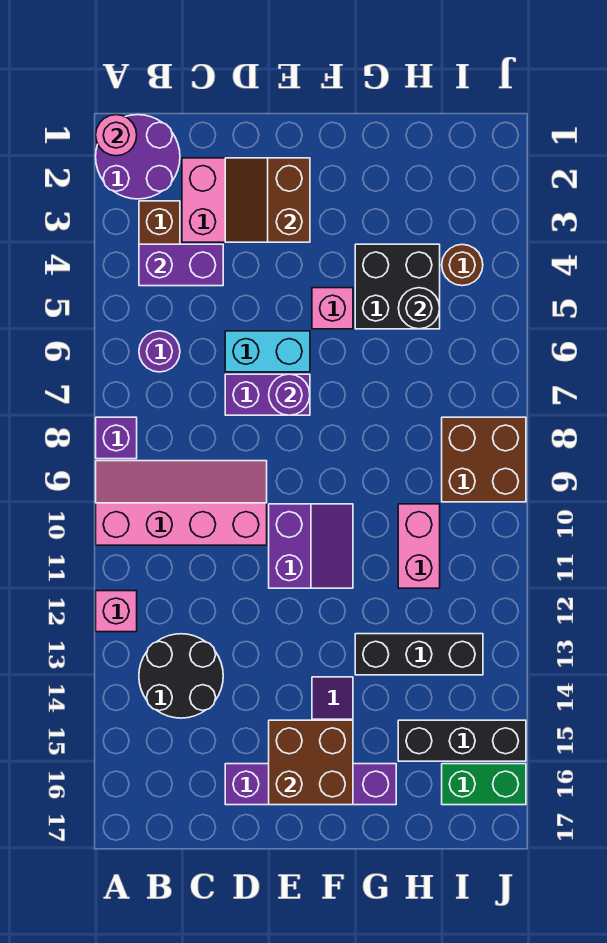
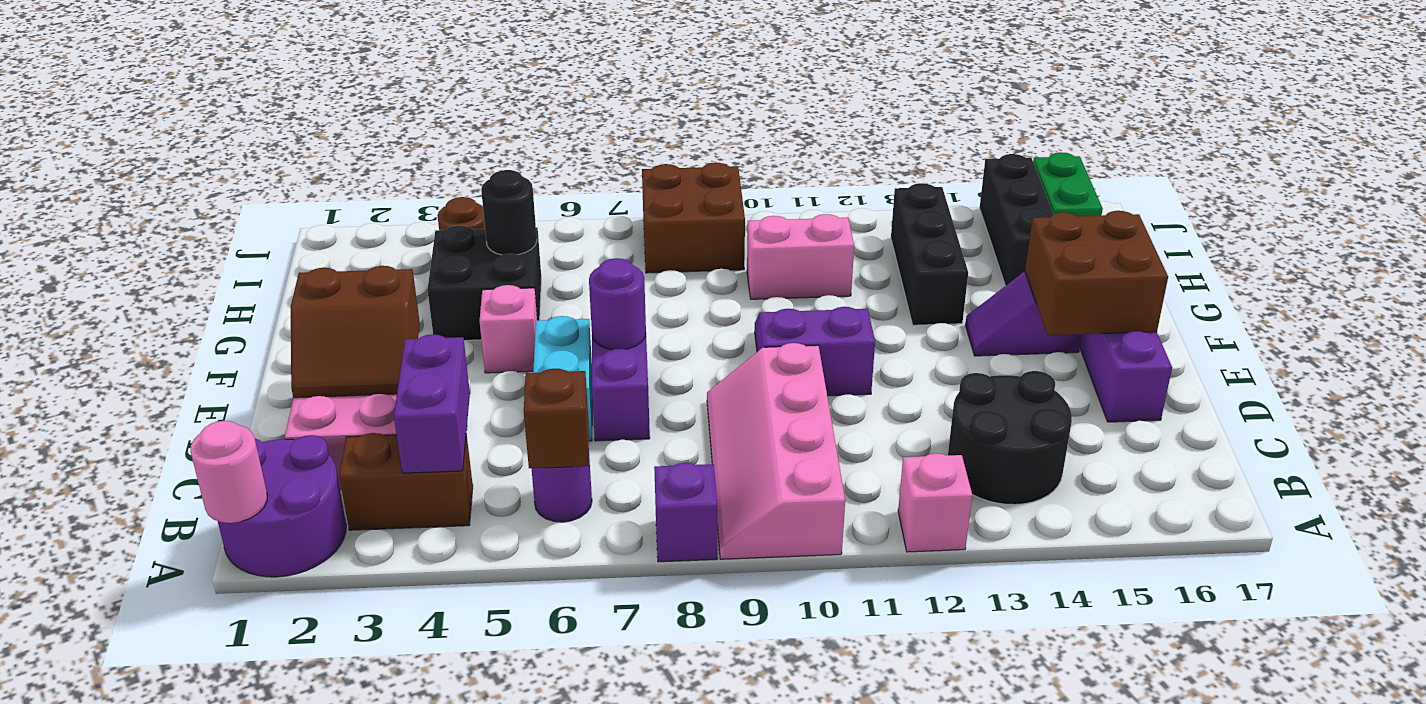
none -> brown 1x1 brick [524,368,589,468]

